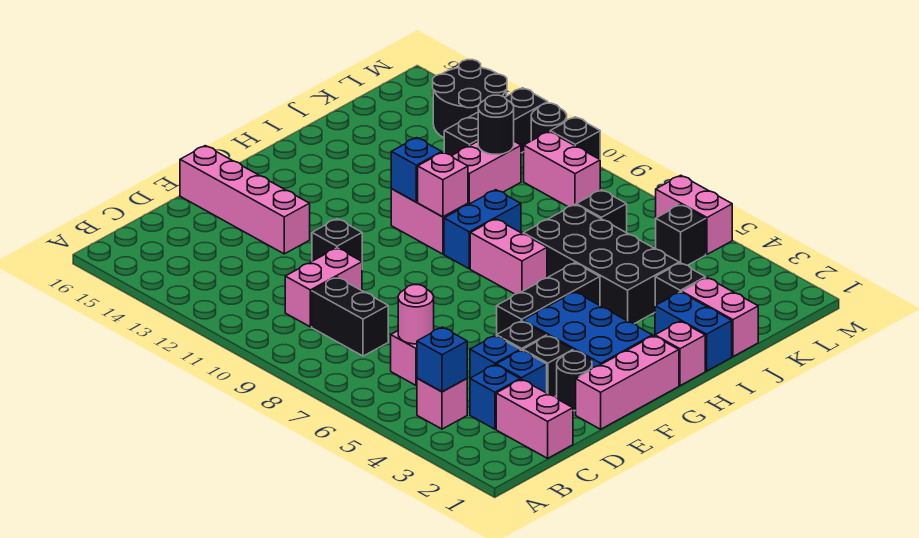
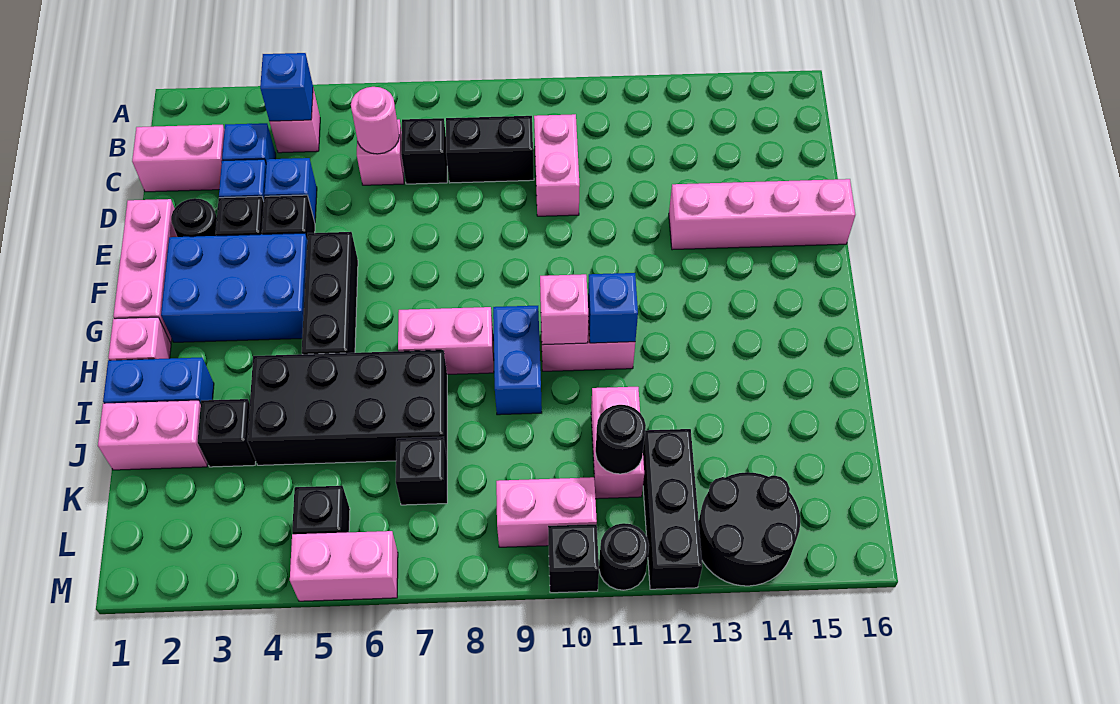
black 1x1 brick [312,219,362,261] -> black 1x1 brick moved to [401,118,447,184]

